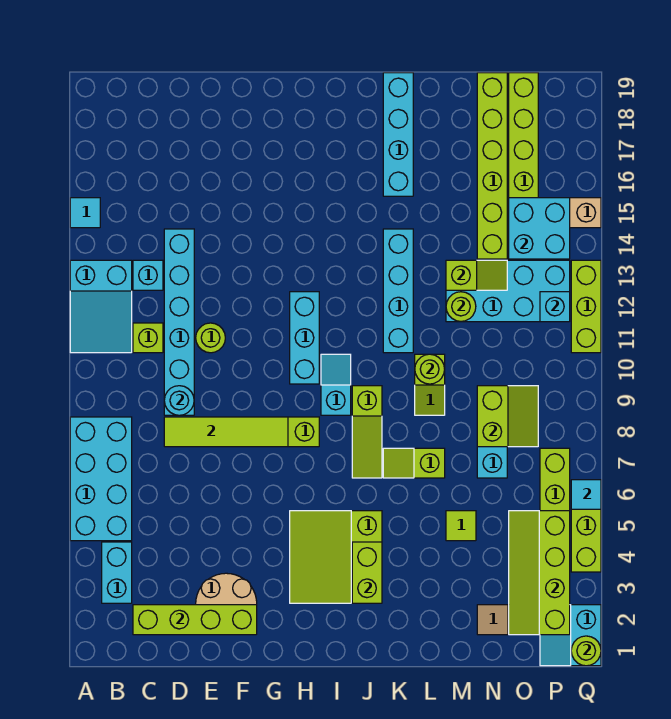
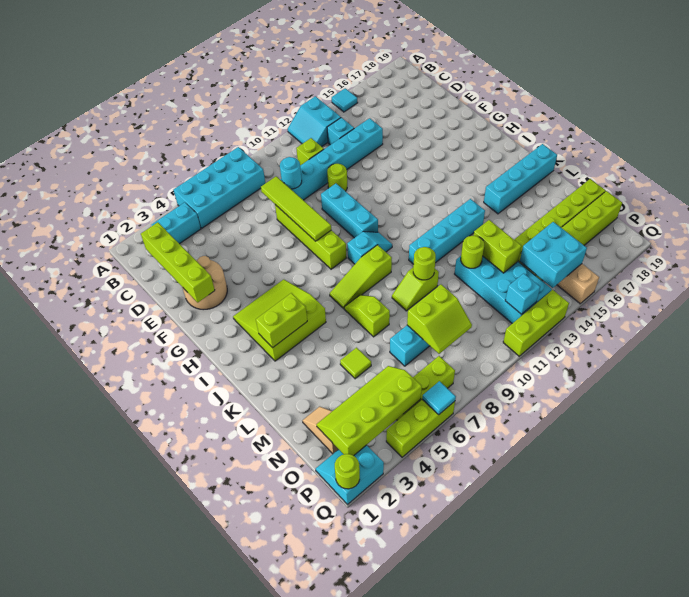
cyan 2x3 slope [70,260,132,353] -> cyan 2x2 slope [288,96,341,147]
cyan 1x3 brick [290,292,319,384] -> cyan 1x3 brick turned to [321,184,378,238]
lime 1x2 slope [446,260,507,290] -> lime 1x2 brick [474,220,521,273]

